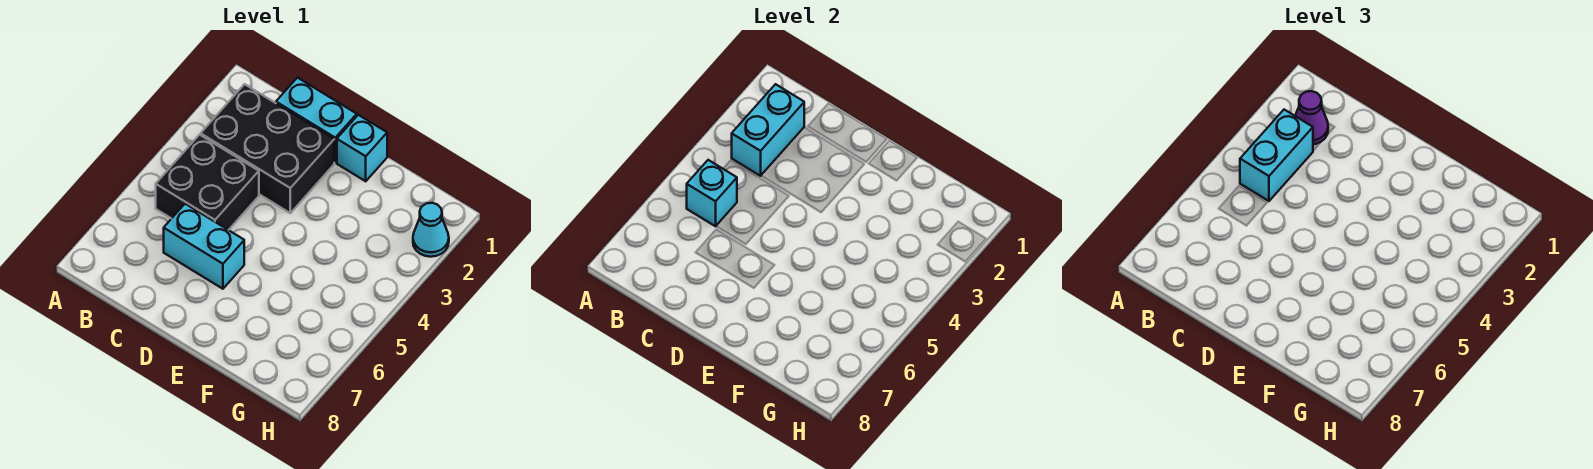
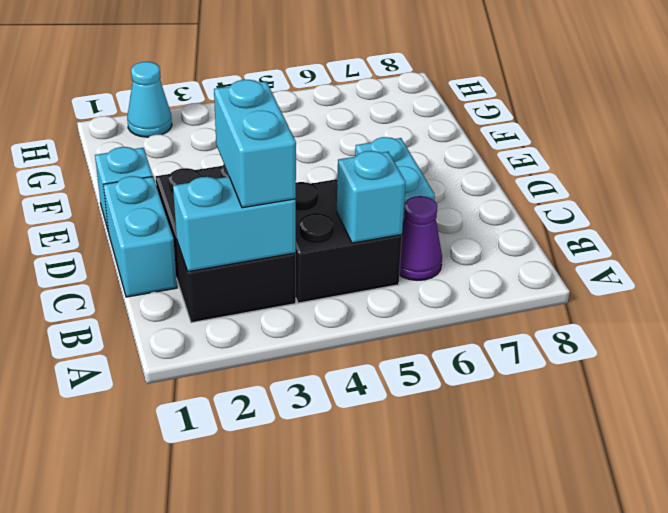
purple 1x1 cone [1295,91,1328,144] -> purple 1x1 cone moved to [399,196,442,280]
cyan 1x2 brick [1240,110,1313,201] -> cyan 1x2 brick turned to [214,80,296,208]

